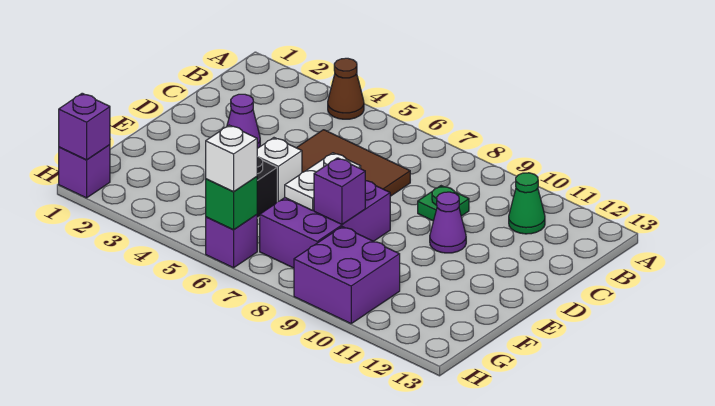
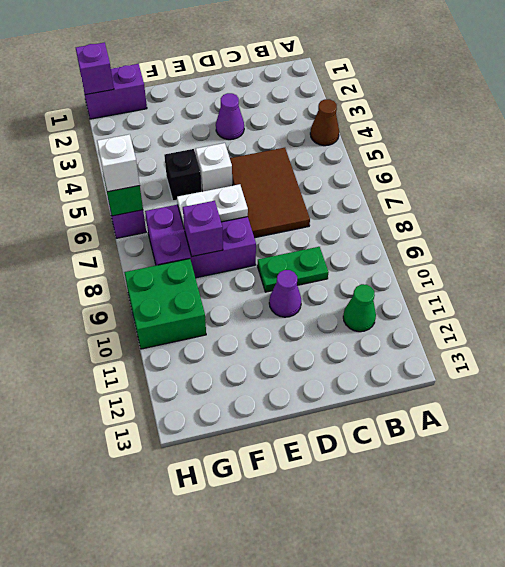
green 1x1 plate [418,186,469,221] -> green 1x2 plate [257,247,329,292]
purple 2x2 brick [294,227,400,323] -> green 2x2 brick [124,259,206,349]
purple 1x1 brick [59,145,110,198] -> purple 1x2 brick [82,64,147,119]

